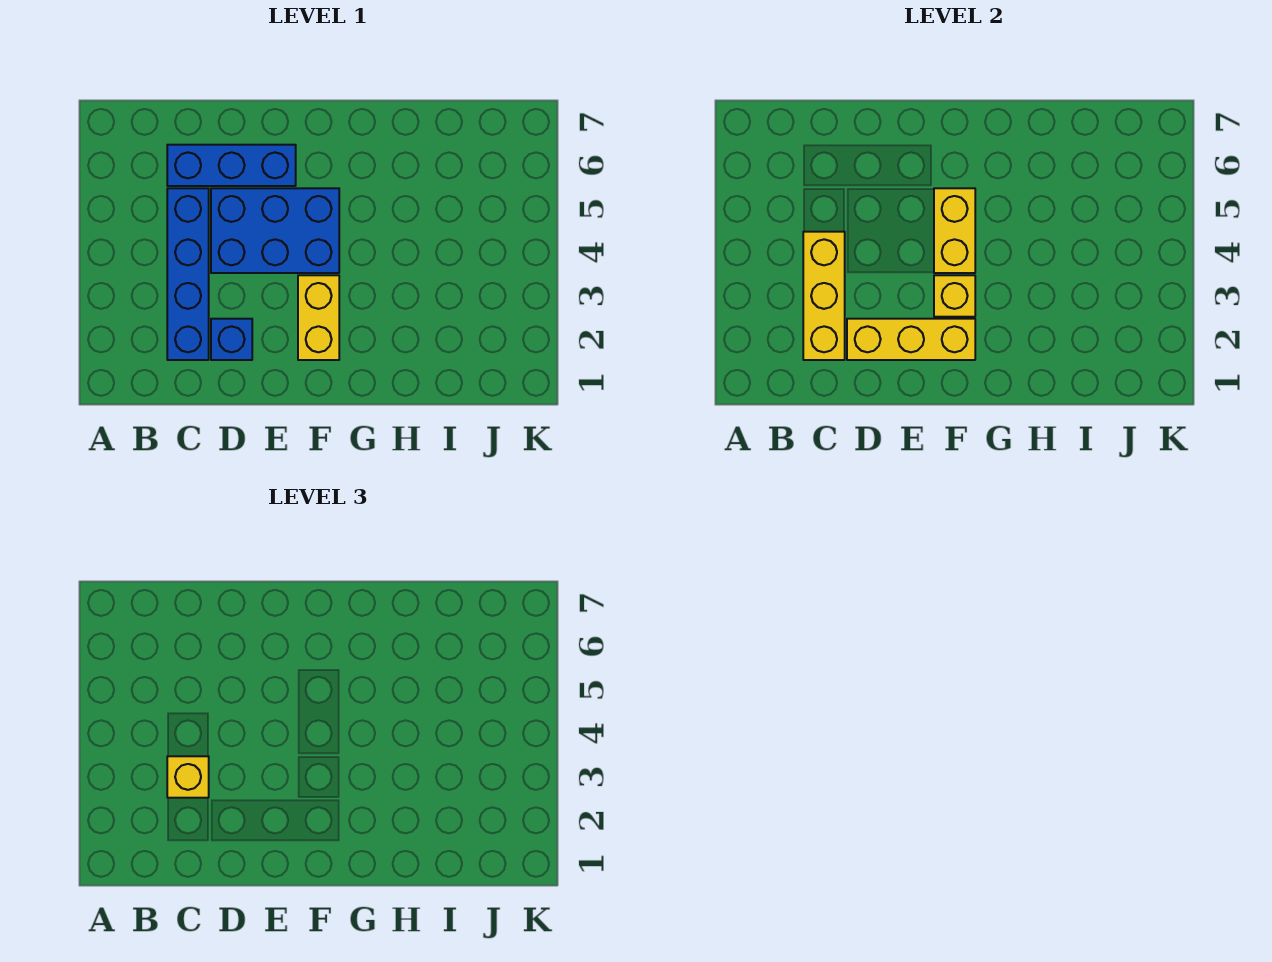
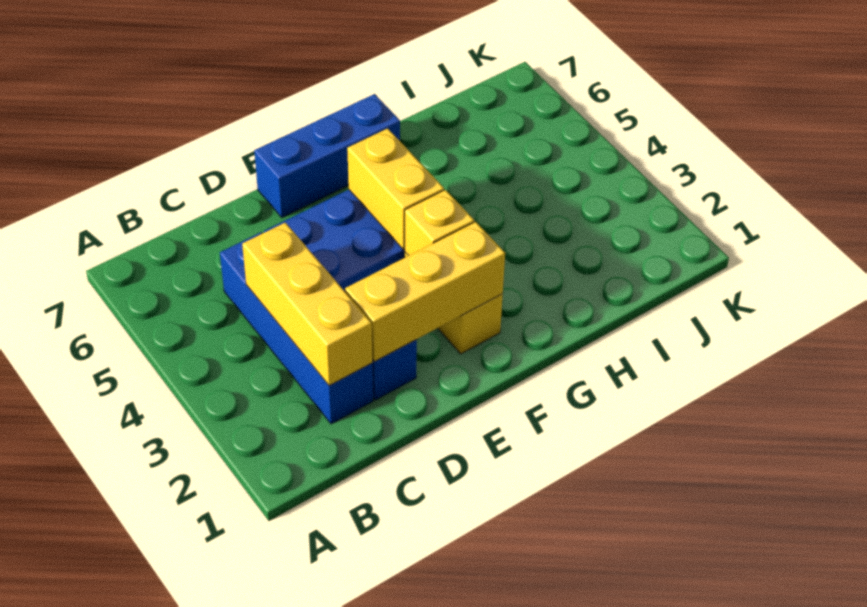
yellow 1x1 brick [167,756,209,798] -> none
blue 1x3 brick [167,145,296,186] -> blue 1x3 brick moved to [254,94,400,217]

